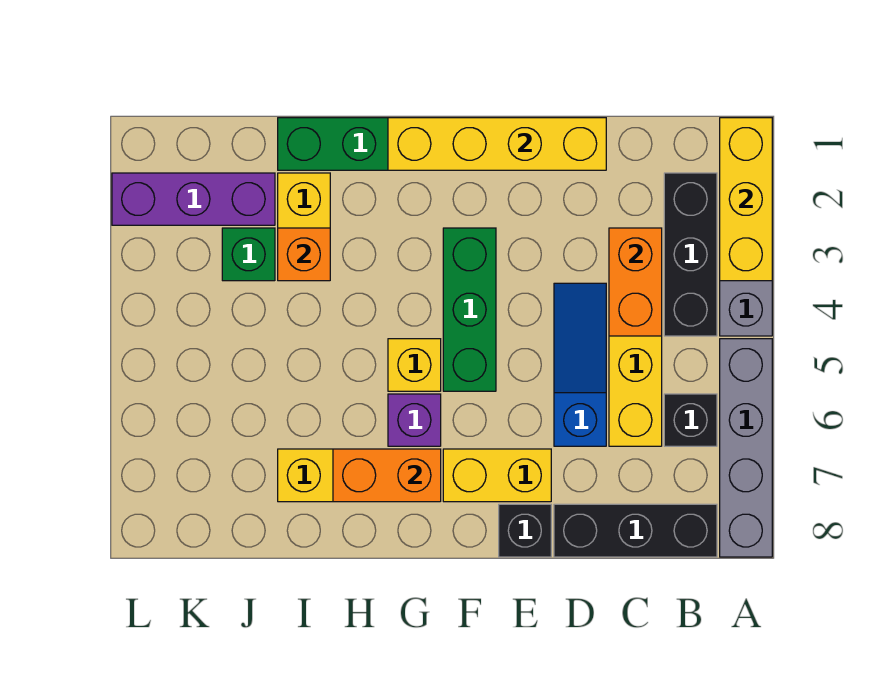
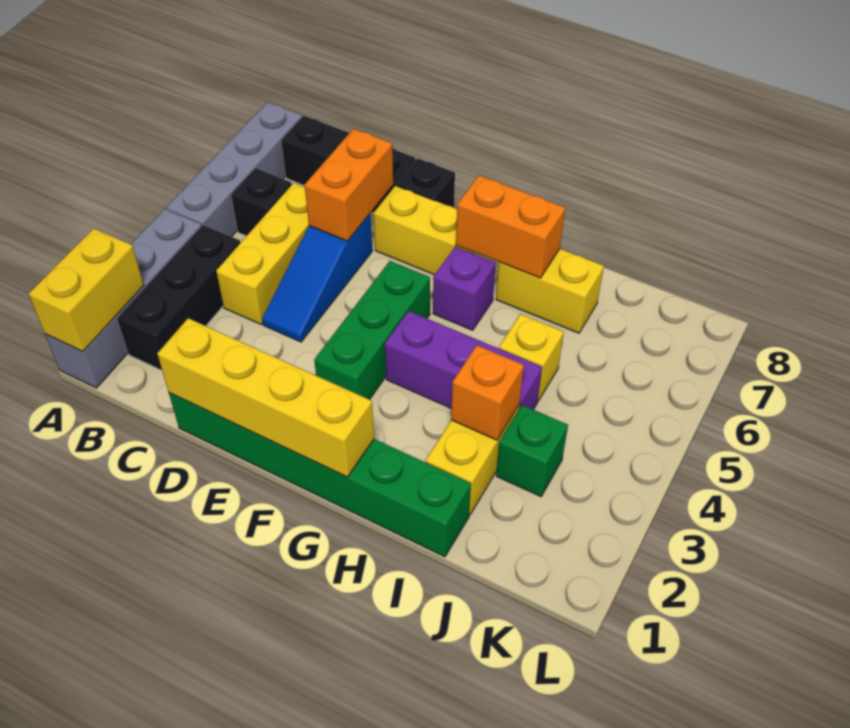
yellow 1x3 brick [720,118,772,281] -> yellow 1x2 brick [29,228,144,351]
orange 1x2 brick [609,228,662,336] -> orange 1x2 brick moved to [305,129,393,241]
yellow 1x1 brick [388,339,441,391] -> yellow 1x1 brick moved to [499,314,564,401]
purple 1x3 brick [112,173,275,225] -> purple 1x3 brick moved to [385,311,542,410]

